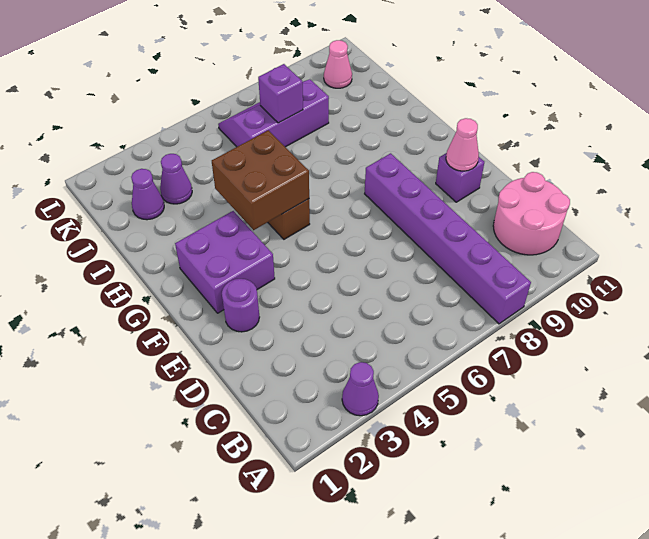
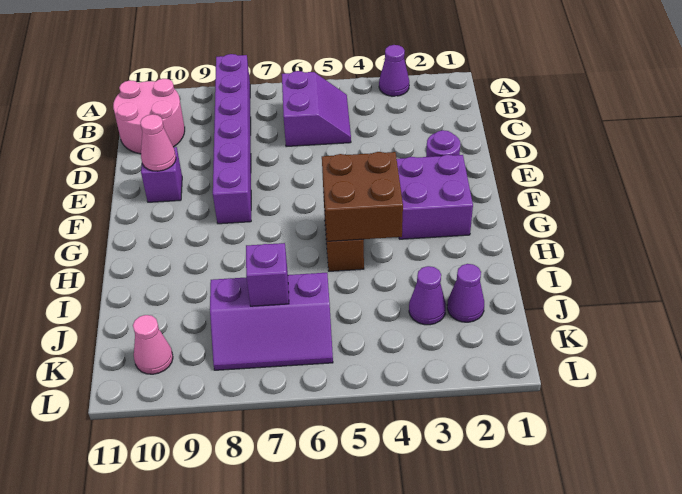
none -> purple 2x2 slope [282,71,351,147]

